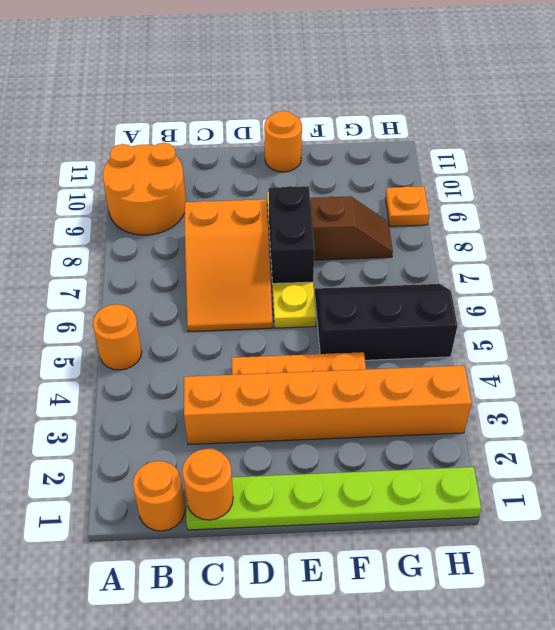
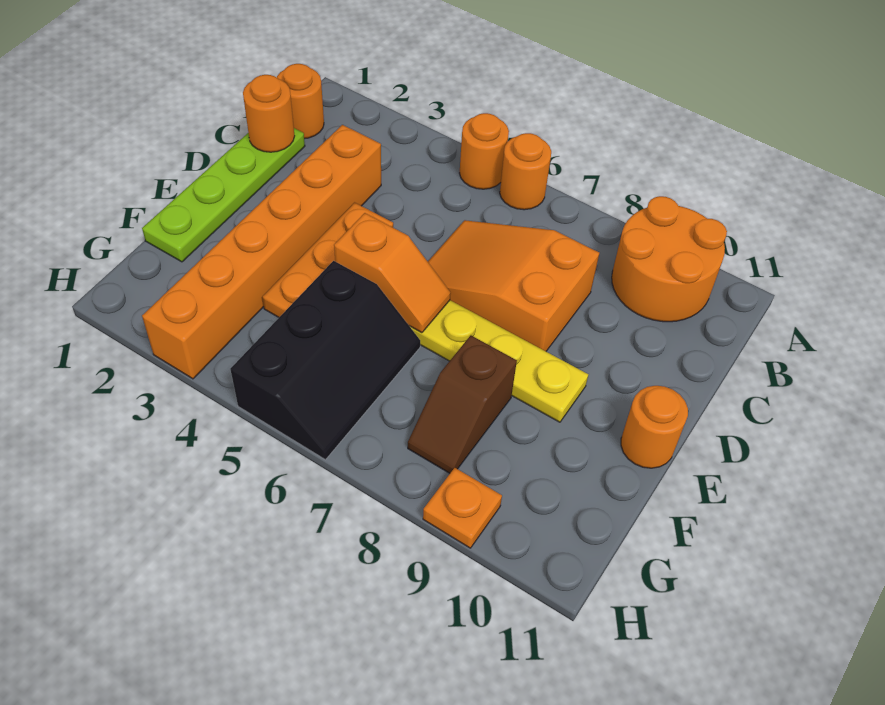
none -> orange 1x1 round brick [500,133,551,210]
lime 1x6 plate [186,467,481,530] -> lime 1x4 plate [142,128,305,262]
none -> orange 1x2 slope [334,213,451,333]
black 1x2 brick [269,186,315,284] -> none

